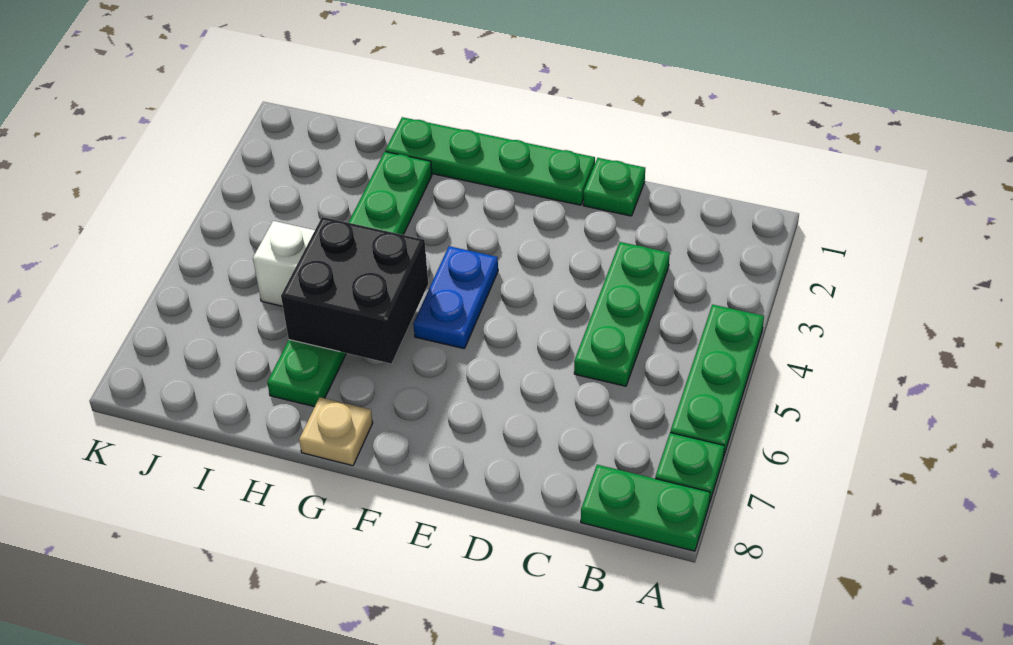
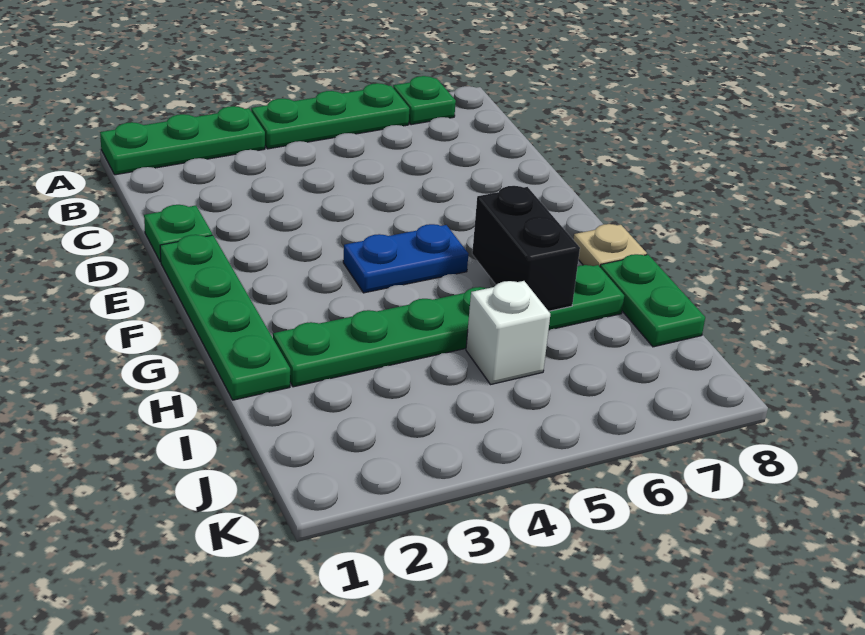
green 1x2 plate [581,465,710,551] -> green 1x2 plate moved to [600,254,705,347]
green 1x3 plate [574,242,670,386] -> green 1x3 plate moved to [100,106,265,175]
black 2x2 brick [281,217,428,364] -> black 1x2 brick [472,186,580,311]

